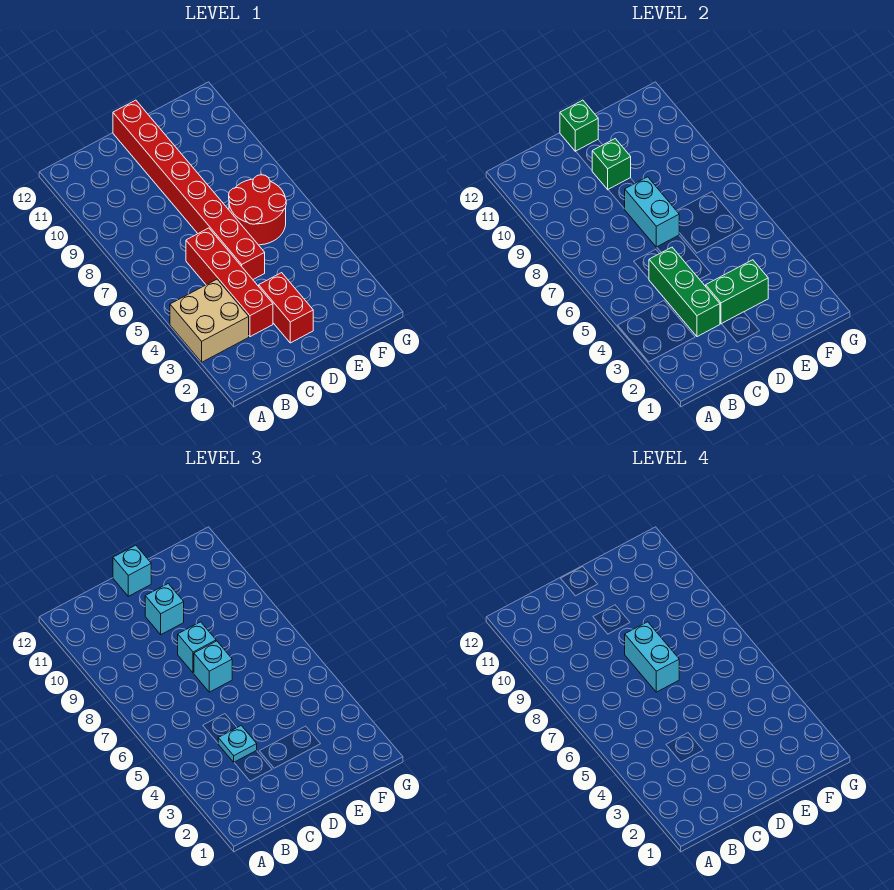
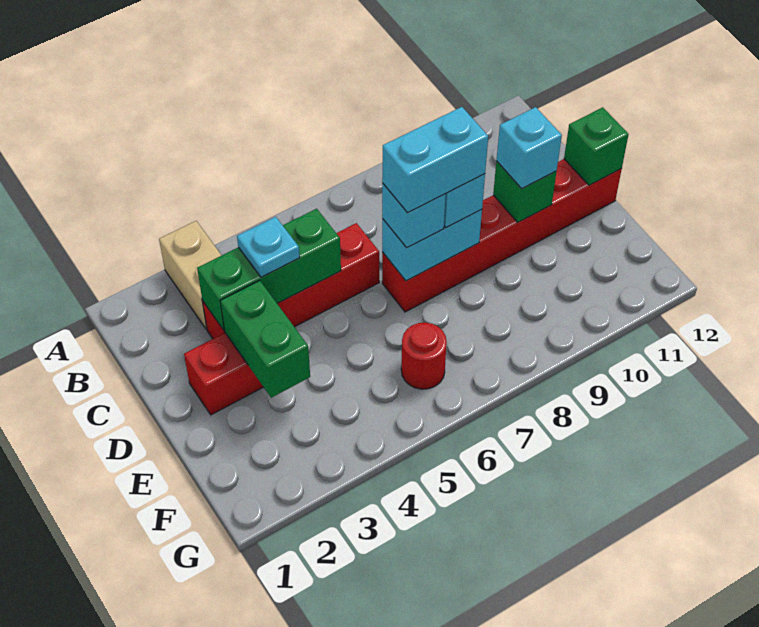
tan 2x2 brick [170,279,249,362] -> tan 1x2 brick [159,221,221,329]
red 1x8 brick [113,100,265,279] -> red 1x6 brick [382,159,622,312]
cyan 1x1 brick [113,545,151,596] -> none
red 2x2 round brick [229,175,286,245] -> red 1x1 round brick [401,323,447,389]

